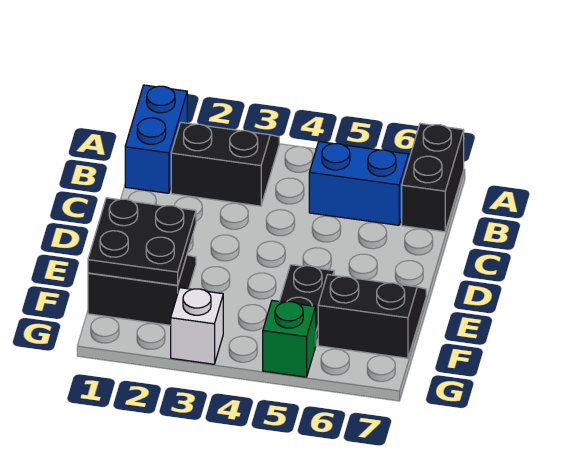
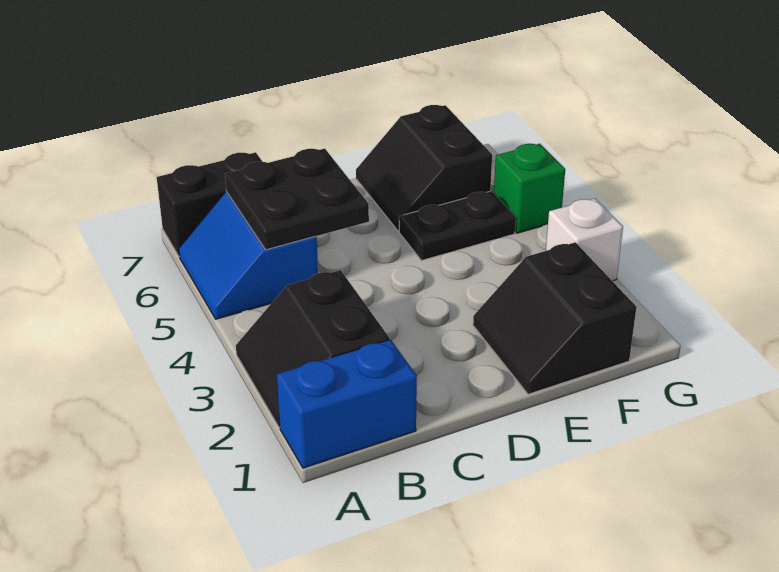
black 2x2 plate [88,198,196,285] -> black 2x2 plate moved to [225,149,369,250]

